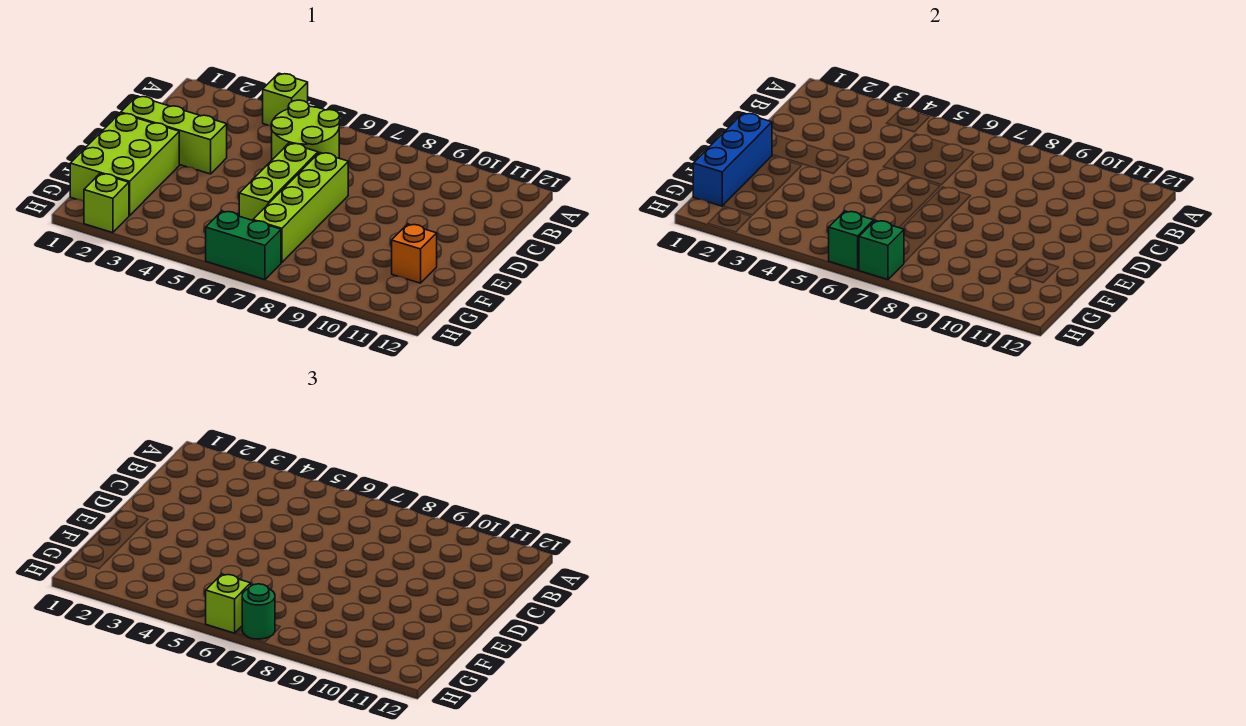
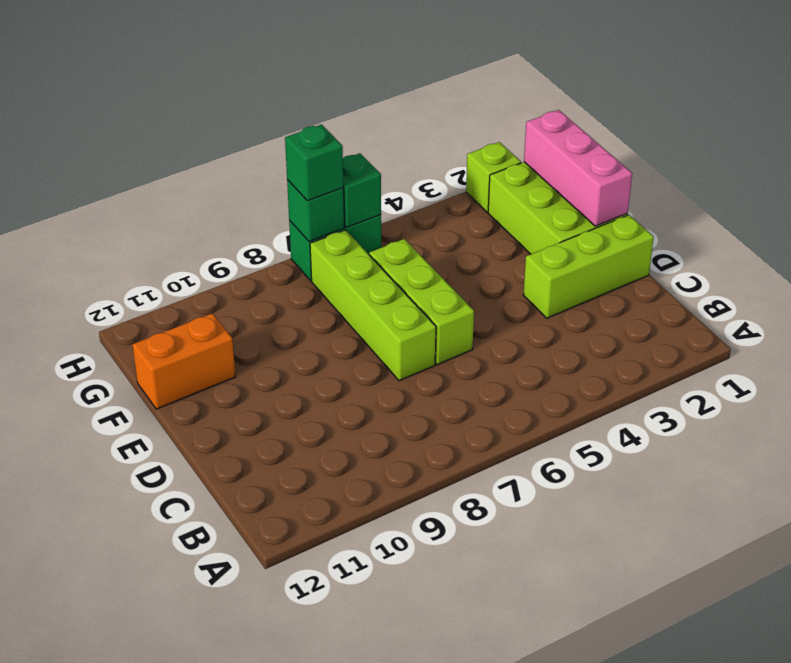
lime 1x1 brick [263,73,308,126] -> none
lime 2x2 round brick [271,100,340,160] -> none
blue 1x3 brick [693,113,772,206] -> pink 1x3 brick [524,110,632,226]
orange 1x1 brick [392,224,437,283] -> orange 1x2 brick [132,313,236,409]
lime 1x1 brick [206,574,251,633] -> none
green 1x1 round brick [242,584,275,639] -> green 1x1 brick [285,125,344,201]

